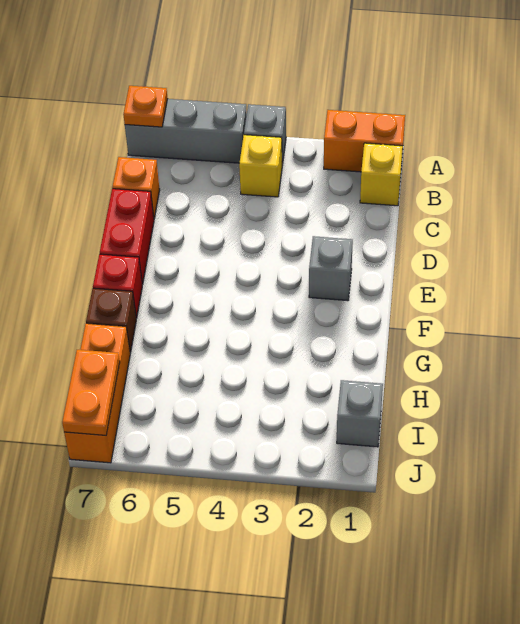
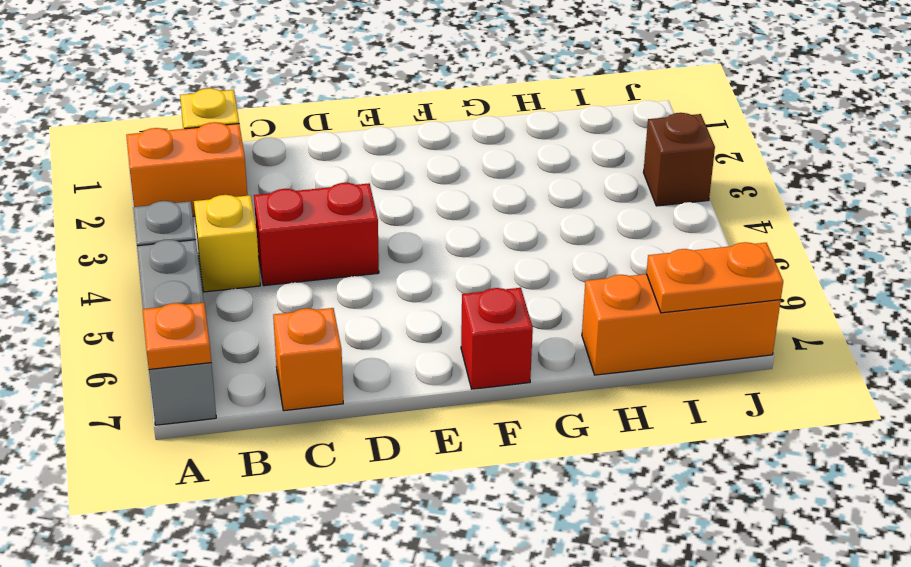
orange 1x2 brick [324,110,405,172] -> orange 1x2 brick turned to [126,122,247,216]
red 1x2 brick [100,189,154,284] -> red 1x2 brick moved to [254,183,379,286]
grey 1x1 brick [309,236,353,301] -> none
brown 1x1 brick [86,288,136,353] -> brown 1x1 brick moved to [643,113,715,206]
grey 1x1 brick [337,380,383,447] -> none

